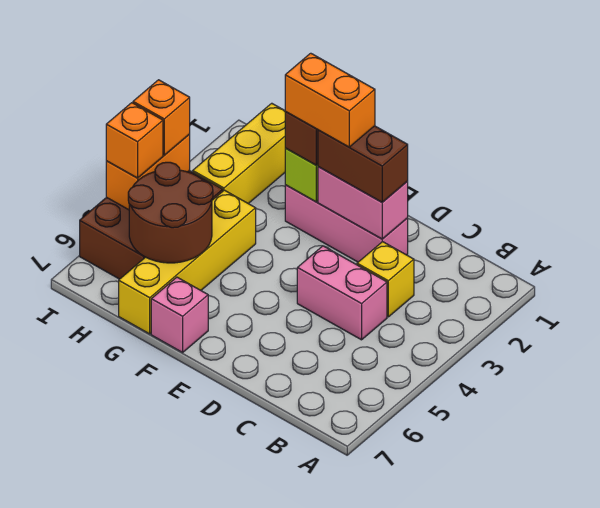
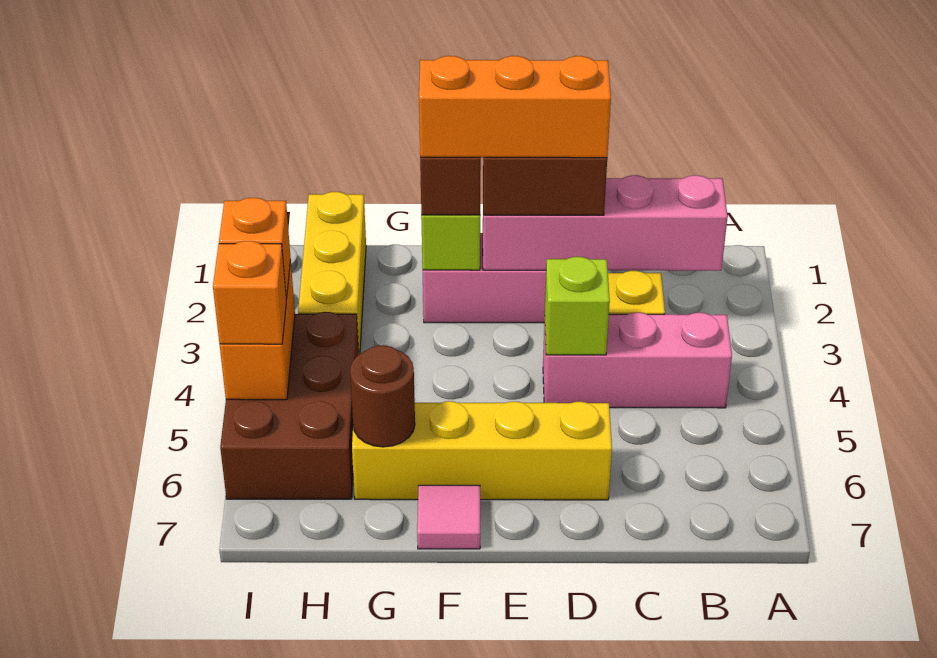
pink 1x2 brick [297,246,387,340] -> pink 1x3 brick [543,313,732,408]
pink 1x2 brick [318,167,408,239] -> pink 1x4 brick [483,175,728,271]
none -> lime 1x1 brick [545,257,610,355]
orange 1x2 brick [285,53,375,147] -> orange 1x3 brick [419,56,611,158]
pink 1x1 brick [151,277,208,352] -> pink 1x1 tile [417,485,480,549]
yellow 1x4 brick [119,190,256,334] -> yellow 1x4 brick turned to [352,401,612,500]
brown 2x2 round brick [128,162,213,263] -> brown 1x1 round brick [350,345,415,447]

